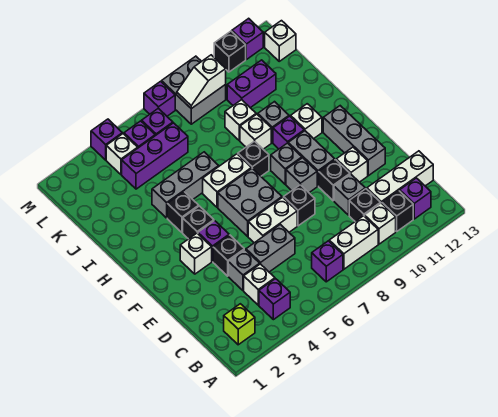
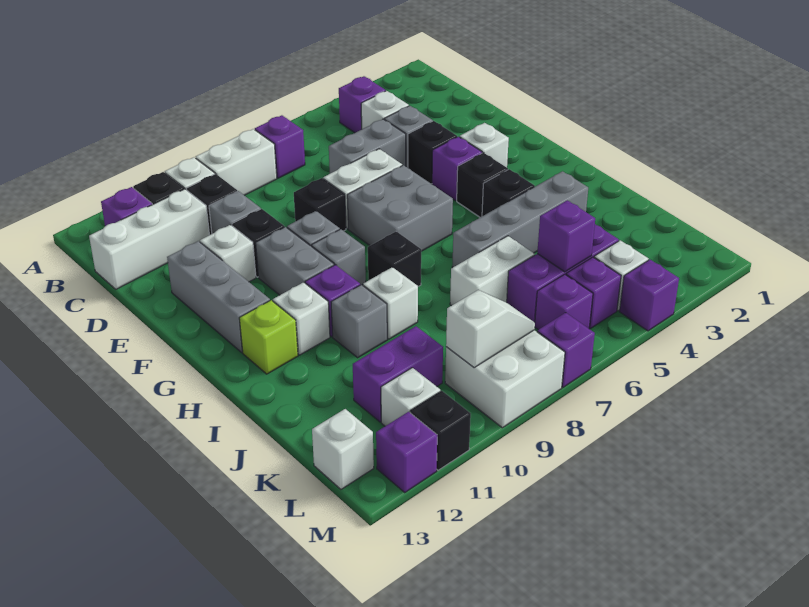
lime 1x1 brick [224,304,255,345] -> lime 1x1 brick moved to [239,300,298,374]
white 1x2 brick [203,154,251,207] -> white 1x2 brick moved to [450,236,534,306]
grey 1x3 brick [152,152,219,218] -> grey 1x4 brick [452,171,588,268]
white 1x1 brick [225,100,256,141] -> white 1x1 brick moved to [381,368,440,426]
none -> purple 1x1 brick [537,200,595,272]
grey 2x2 brick [162,56,226,124] -> white 2x2 brick [445,330,565,428]

